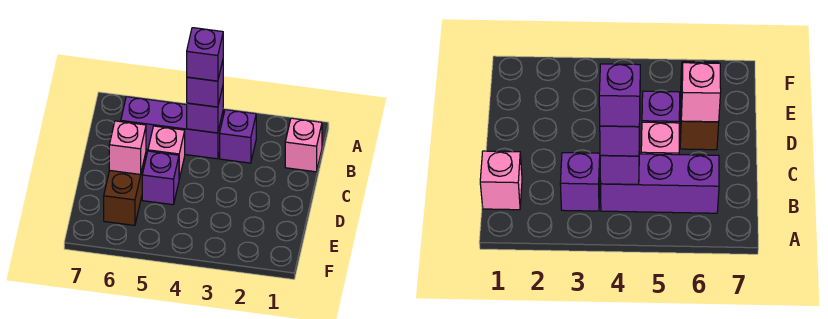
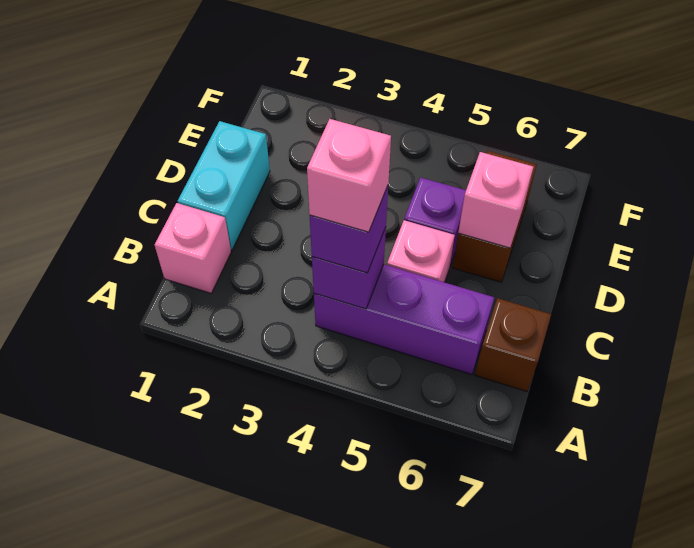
purple 1x1 brick [220,110,256,163] -> none
purple 1x1 brick [187,28,223,81] -> pink 1x1 brick [307,119,391,232]
none -> brown 1x1 brick [475,298,551,391]
none -> cyan 1x2 brick [178,121,270,250]

